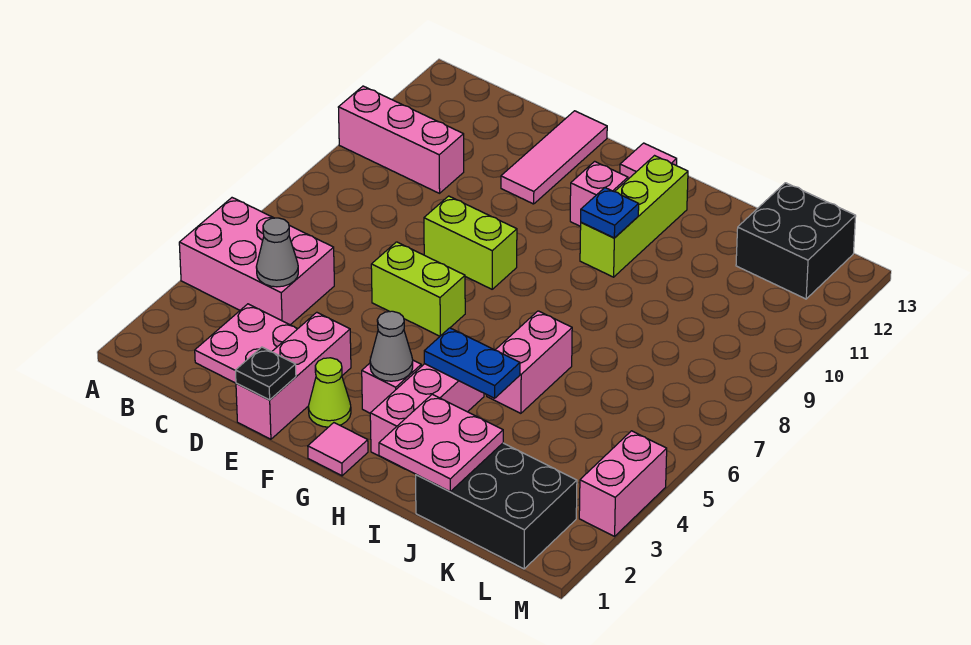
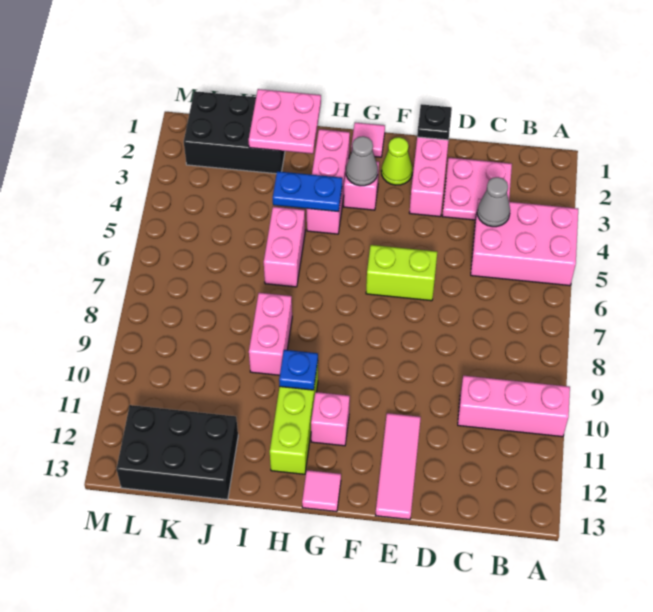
lime 1x2 brick [424,196,517,289] -> none
black 2x2 brick [736,183,856,299] -> black 2x3 brick [116,405,238,500]
pink 1x2 brick [579,431,667,536] -> pink 1x2 brick moved to [249,293,292,375]

